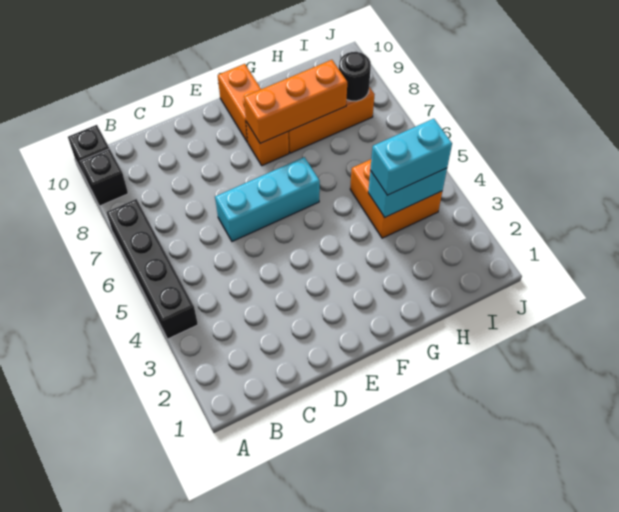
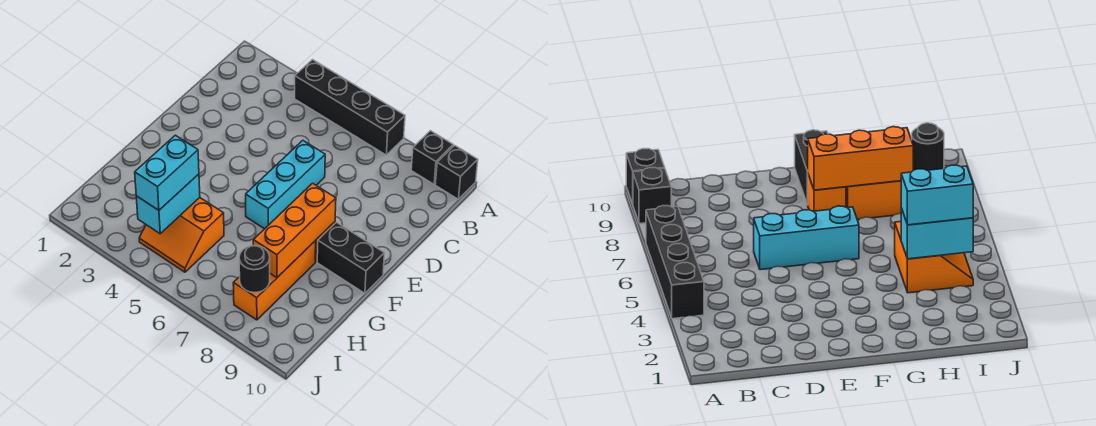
orange 1x2 brick [218,64,261,142] -> black 1x2 brick [317,222,384,293]
orange 2x2 brick [350,159,442,238] -> orange 2x2 slope [139,198,224,272]

